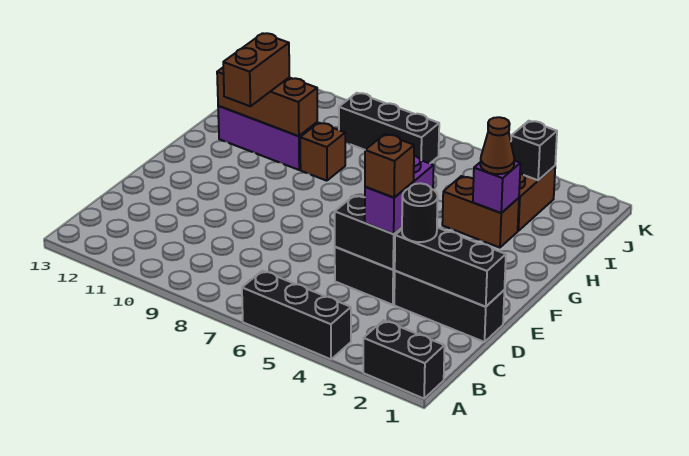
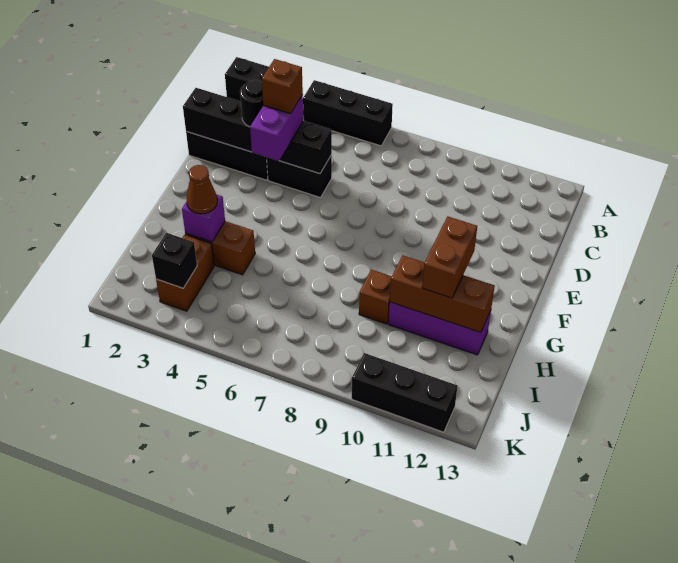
black 1x3 brick [339,93,439,163] -> black 1x3 brick moved to [352,353,457,432]

